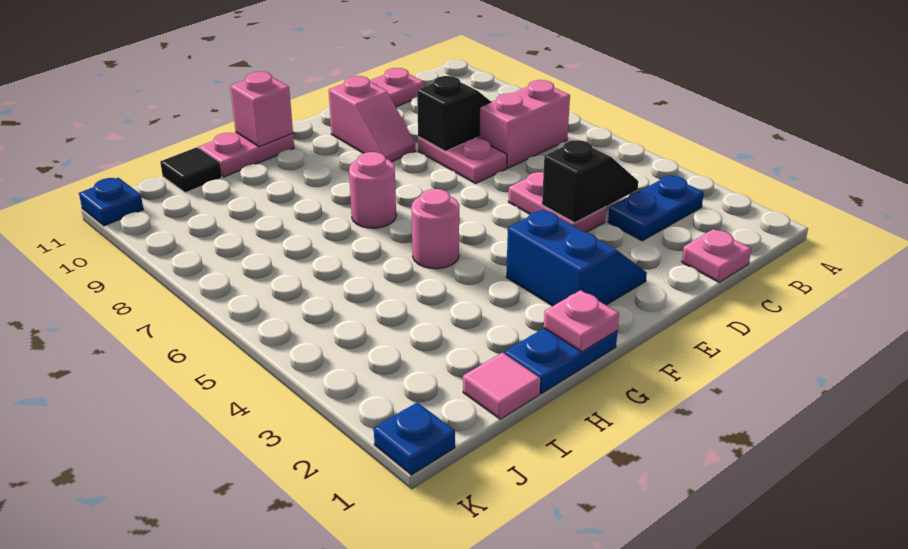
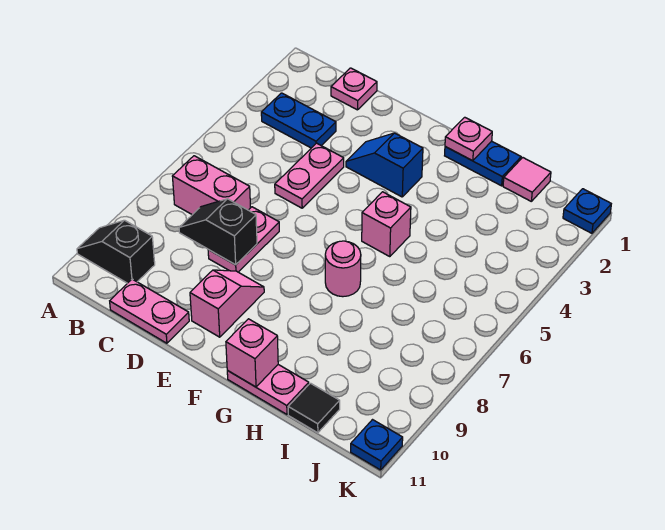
black 1x2 slope [542,140,638,223] -> black 1x2 slope moved to [77,220,155,283]
blue 2x2 slope [506,209,647,306] -> blue 1x2 slope [346,133,423,197]
pink 1x1 round brick [411,189,459,269] -> pink 1x1 brick [362,192,411,257]

